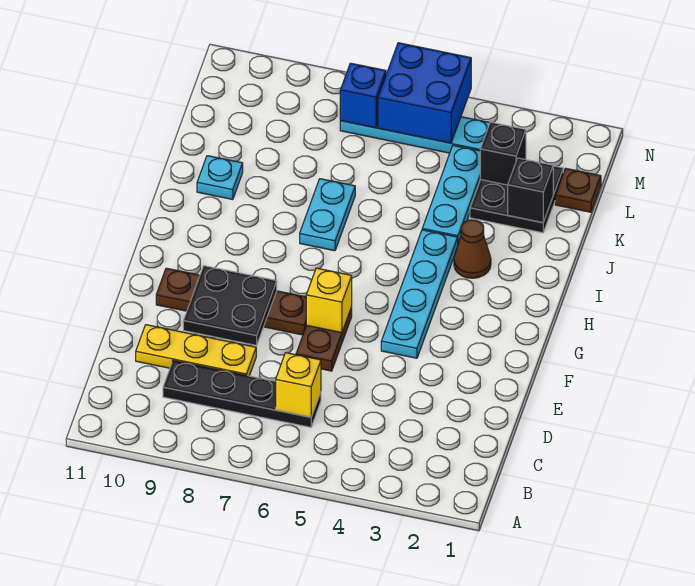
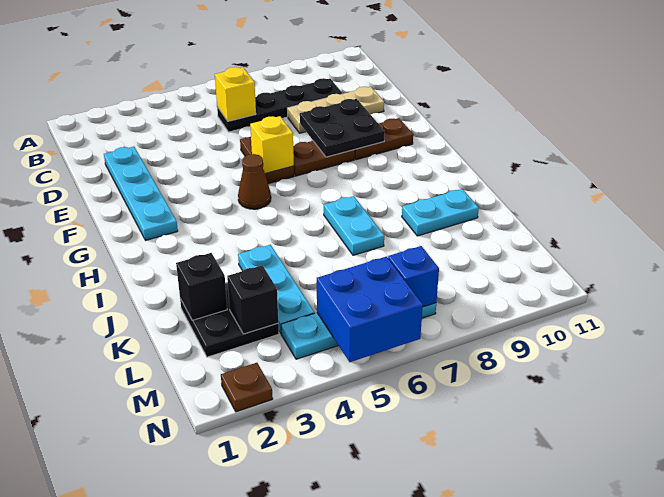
yellow 1x3 plate [136,325,256,376] -> tan 1x3 plate [287,87,384,133]
cyan 1x4 plate [381,230,458,358] -> cyan 1x4 plate moved to [104,147,178,240]
brown 1x1 cone [454,220,491,278] -> brown 1x1 cone moved to [238,154,271,209]
cyan 1x1 plate [197,156,243,200] -> cyan 1x2 plate [402,189,479,236]
brown 1x1 plate [555,168,601,212] -> brown 1x1 plate moved to [221,363,273,412]

